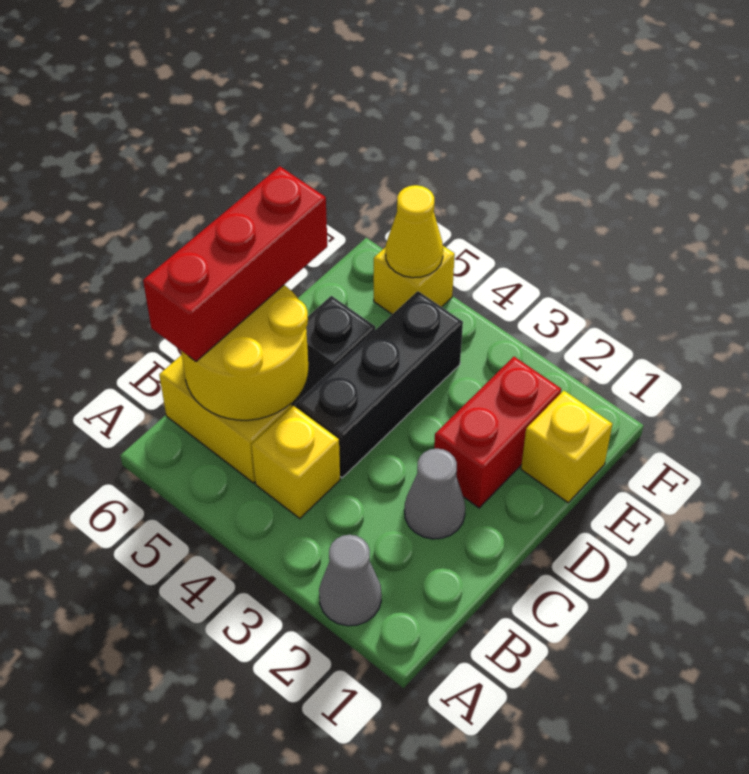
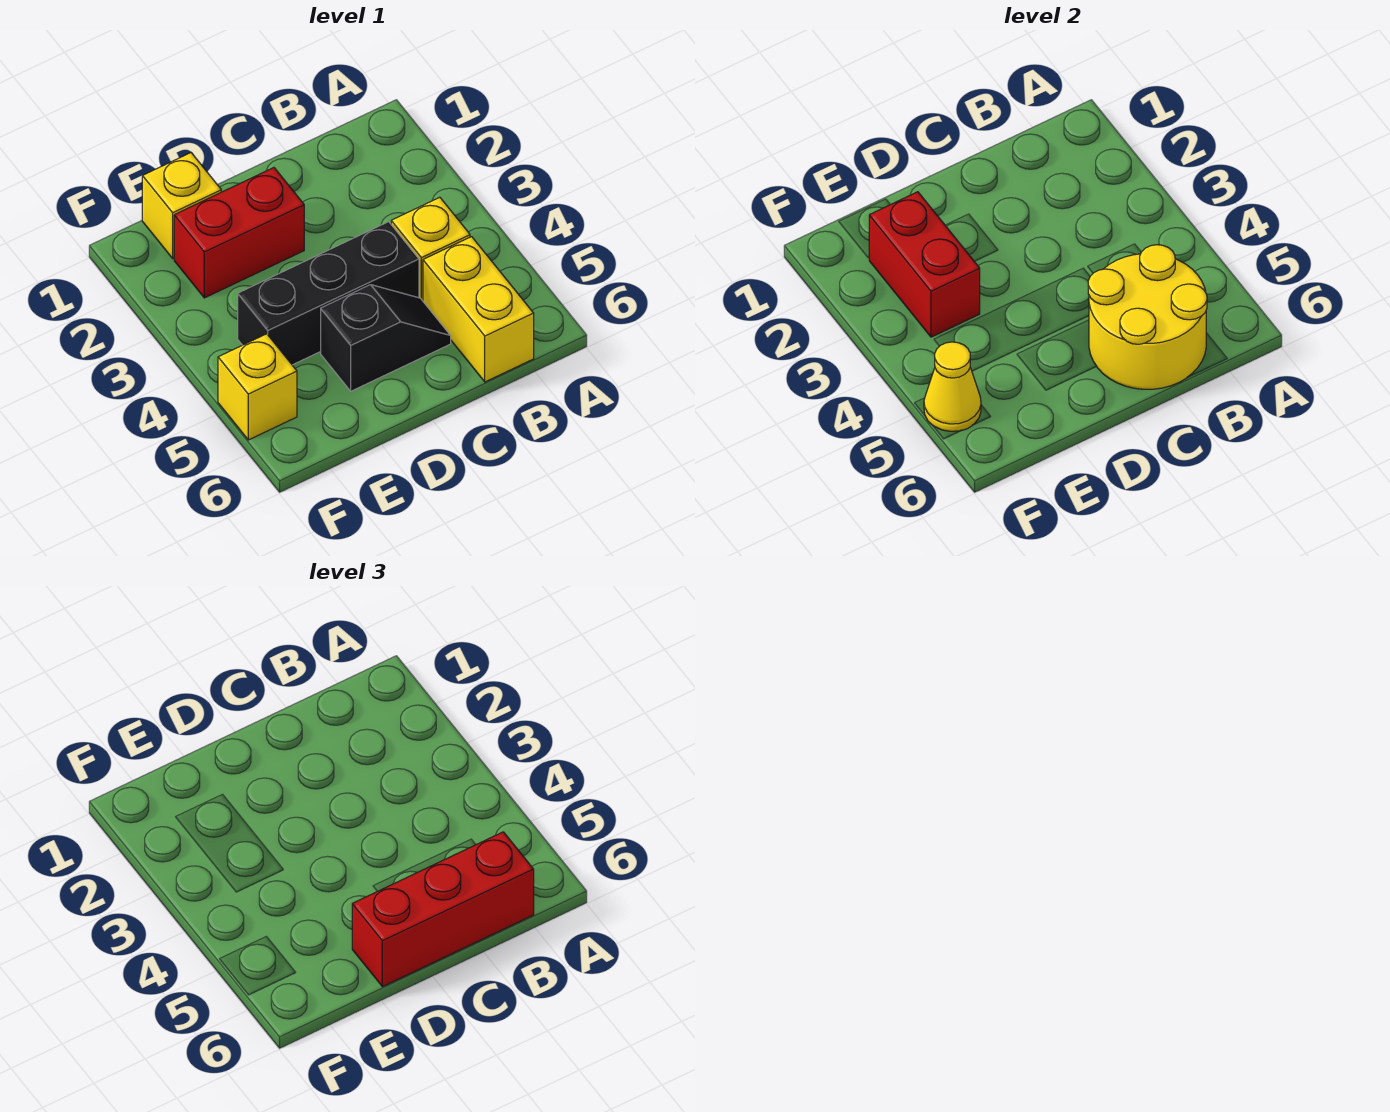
grey 1x1 cone [319,535,382,626] -> none
grey 1x1 cone [404,449,465,539] -> none
none -> red 1x2 brick [869,192,980,337]

